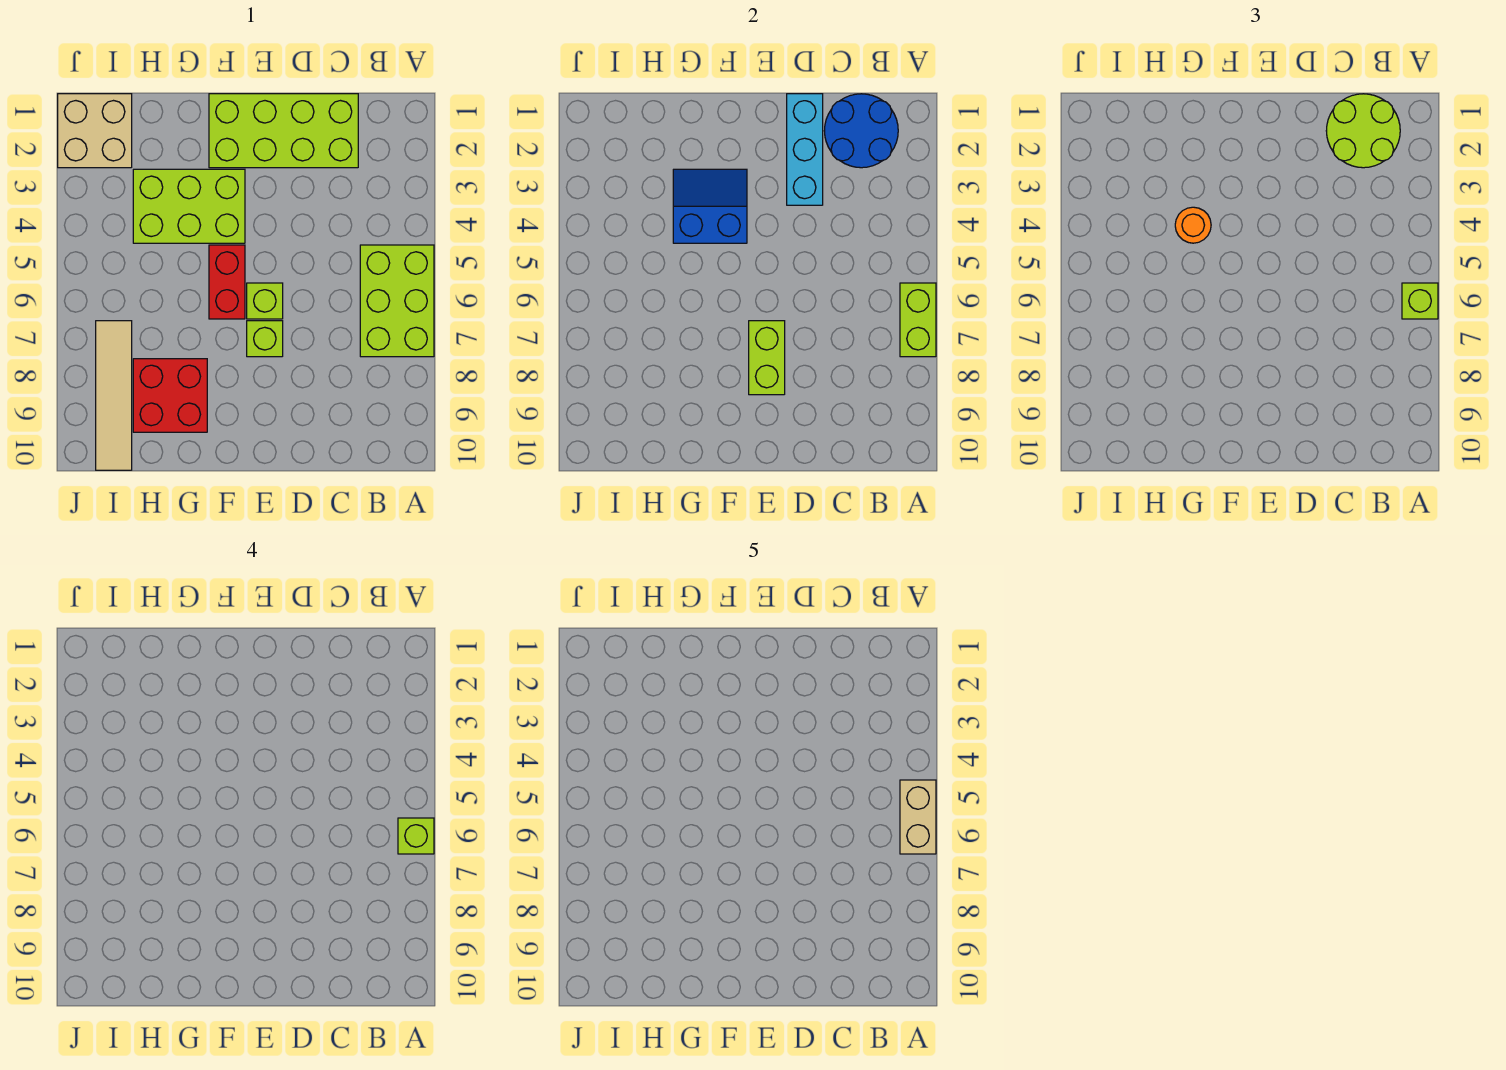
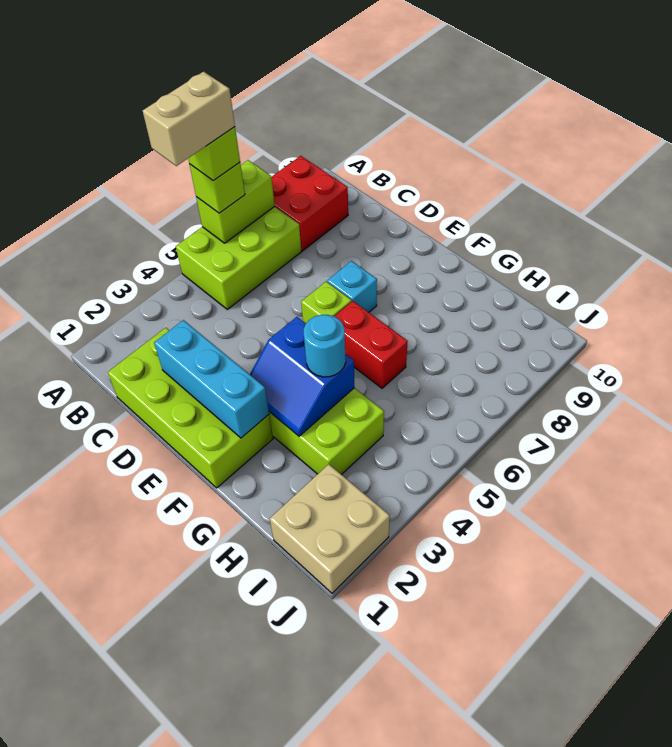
blue 2x2 round brick [824,94,898,168] -> none
lime 2x2 round brick [1326,94,1400,168] -> none
cyan 1x3 brick [787,94,823,205] -> cyan 1x3 brick turned to [154,320,269,438]
lime 1x1 brick [247,321,283,357] -> cyan 1x1 brick [327,261,377,312]
lime 1x2 brick [749,321,785,395] -> none
red 1x2 brick [209,245,245,319] -> red 1x2 brick turned to [334,301,408,388]
orange 1x1 round brick [1175,207,1211,243] -> cyan 1x1 round brick [304,315,346,377]
red 2x2 brick [133,359,207,432] -> red 2x2 brick moved to [272,156,348,251]
tan 1x4 tile [96,321,132,470] -> none

